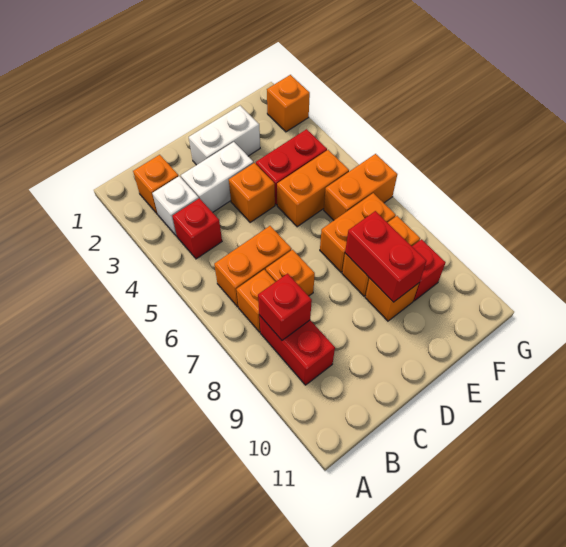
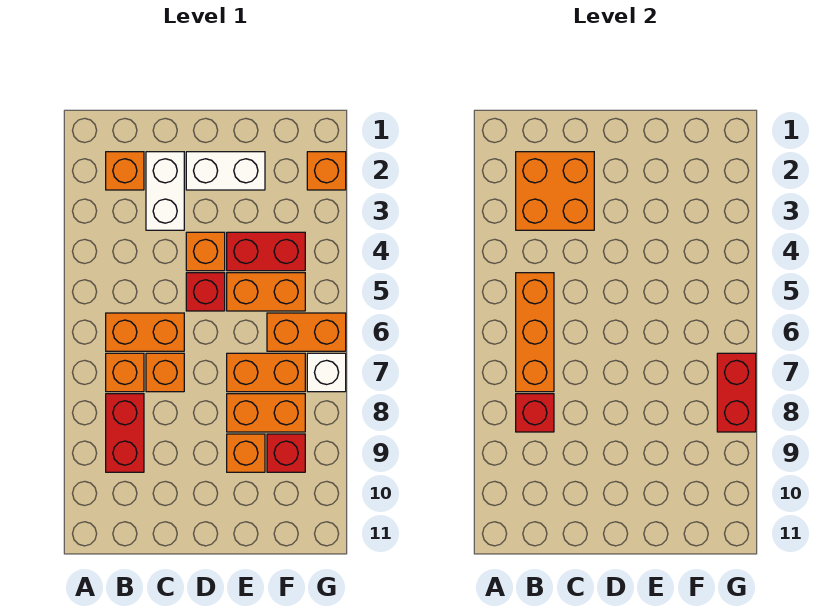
none -> orange 2x2 brick [516,152,594,230]
white 1x1 brick [152,176,199,236] -> white 1x1 brick moved to [307,353,346,392]
red 1x1 brick [172,198,222,259] -> red 1x1 brick moved to [186,273,225,311]
none -> orange 1x3 brick [516,273,554,392]
white 1x2 brick [181,142,253,212] -> white 1x2 brick turned to [146,152,184,230]
red 1x2 brick [345,211,426,302] -> red 1x2 brick moved to [717,353,756,432]

